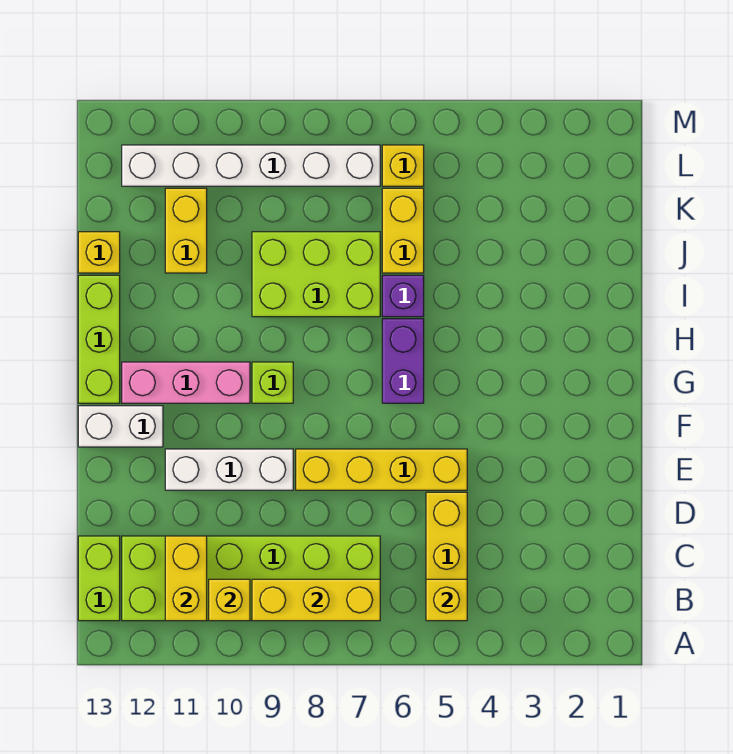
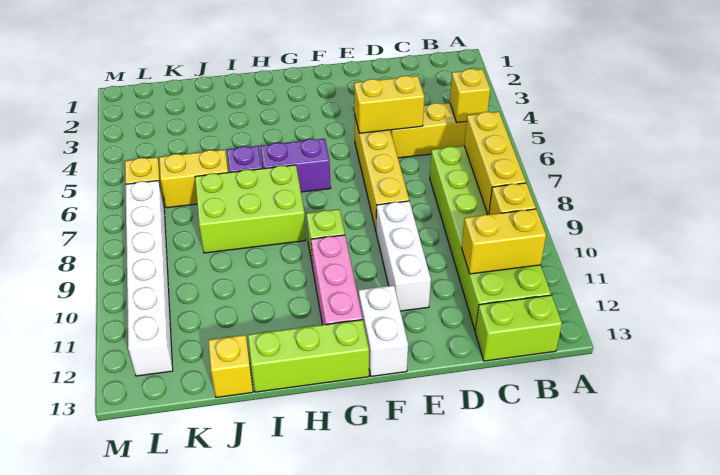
lime 2x3 brick [252,232,380,317] -> lime 2x3 brick turned to [195,165,306,253]
yellow 1x2 brick [165,188,207,273] -> yellow 1x2 brick moved to [354,76,424,133]

